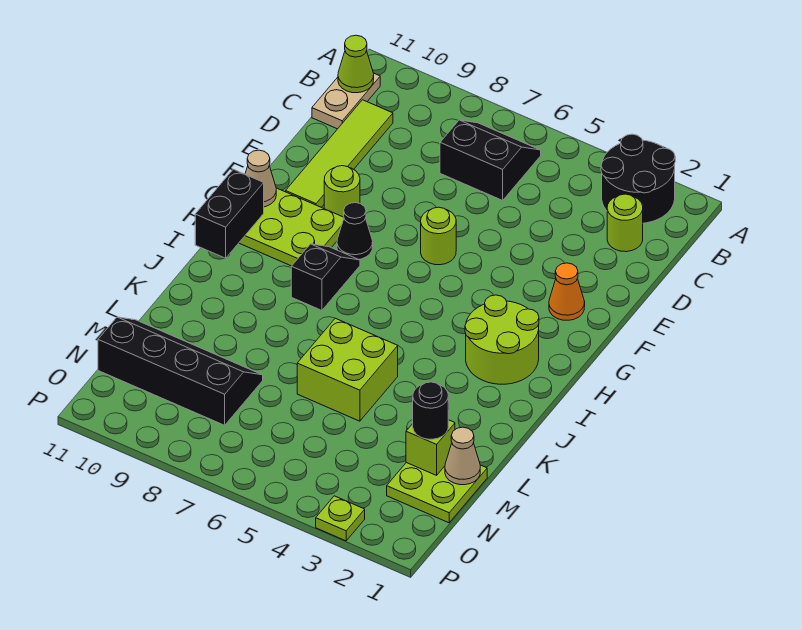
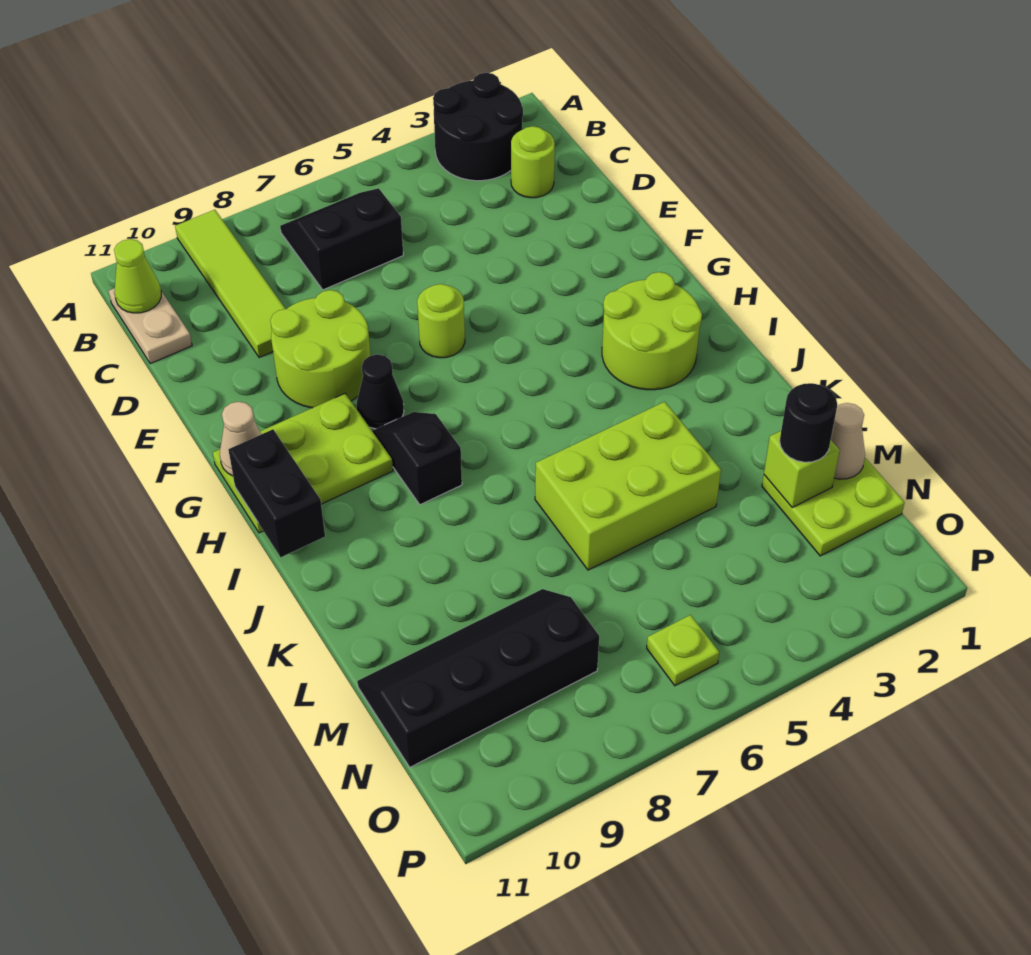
lime 1x4 tile [286,100,393,207] -> lime 1x4 tile moved to [175,210,285,358]
orange 1x1 cone [549,263,585,320] -> none
lime 1x1 round brick [324,166,360,217] -> lime 2x2 round brick [270,290,371,408]
lime 2x2 brick [297,318,398,421] -> lime 2x3 brick [535,402,721,570]
lime 1x1 plate [316,496,365,541] -> lime 1x1 plate moved to [647,615,719,686]

